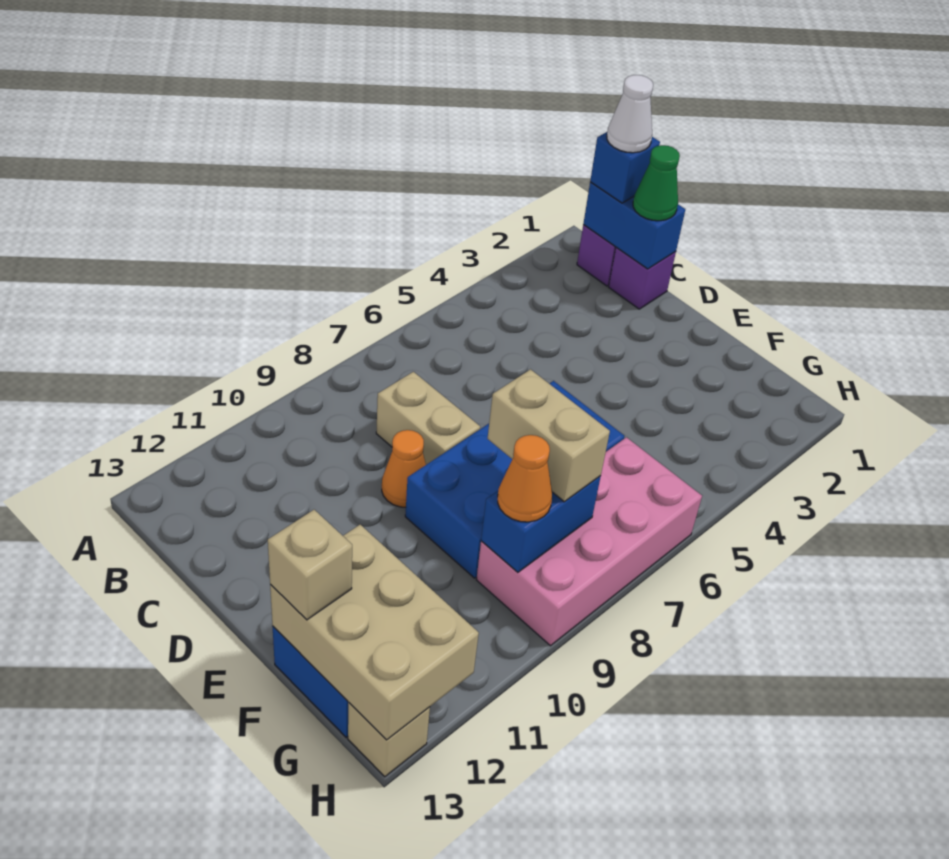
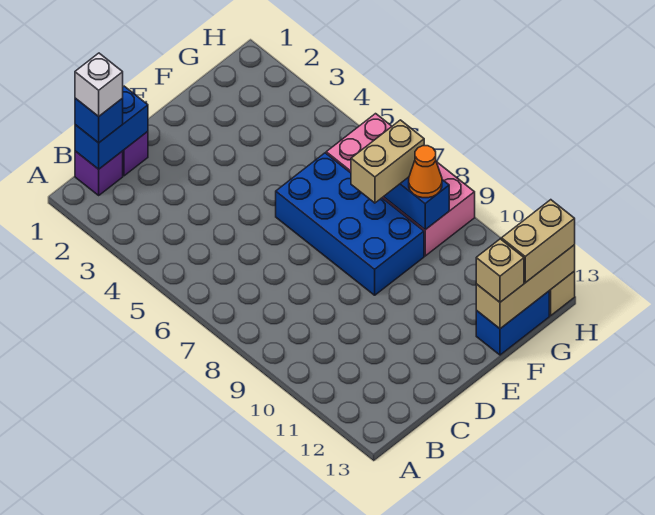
white 1x1 cone [607,75,653,153] -> white 1x1 brick [75,53,123,116]
green 1x1 cone [633,145,680,221] -> none
tan 1x2 brick [376,372,480,465] -> tan 1x2 brick moved to [501,200,575,283]
orange 1x1 cone [382,430,426,507] -> none
tan 2x3 brick [270,525,479,740] -> tan 1x3 brick [476,245,575,329]

